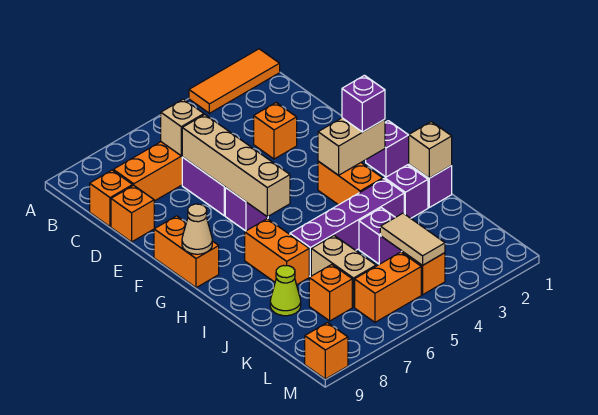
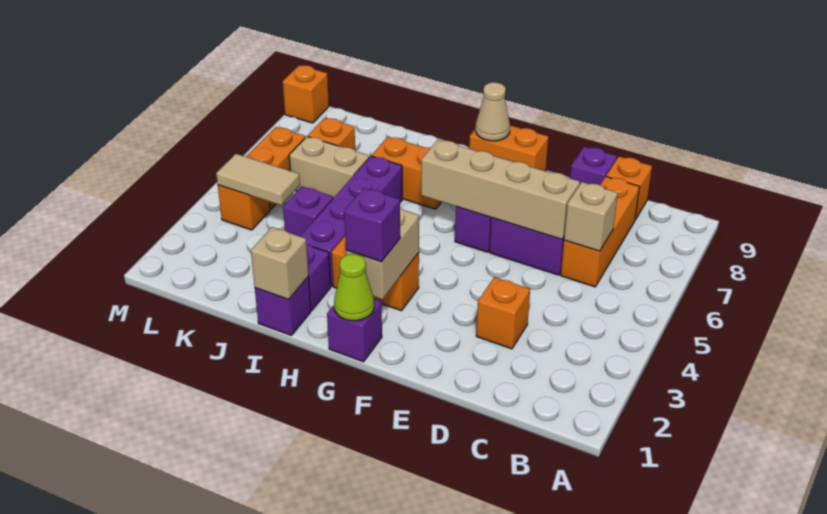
orange 1x3 tile [189,49,280,113] -> none
orange 1x1 brick [111,185,154,242] -> purple 1x1 brick [570,146,617,185]
lime 1x1 cone [270,266,301,316] -> lime 1x1 cone moved to [334,254,374,321]

